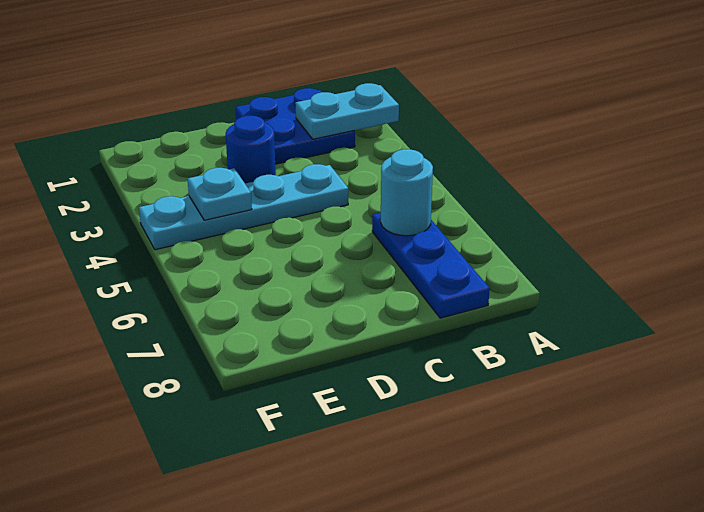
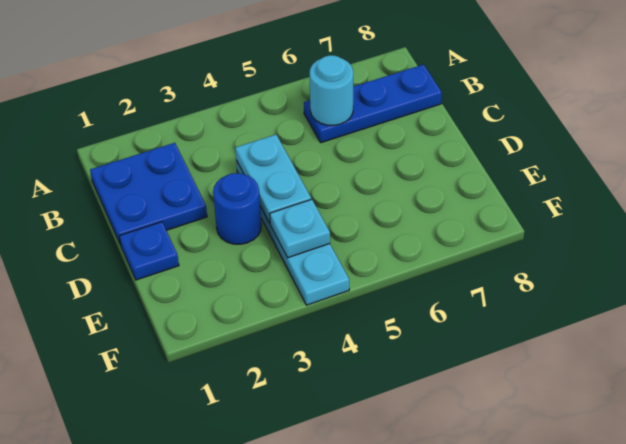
cyan 1x2 plate [295,83,399,139] -> cyan 1x2 plate moved to [235,135,311,223]
none -> blue 1x1 plate [119,222,179,280]

